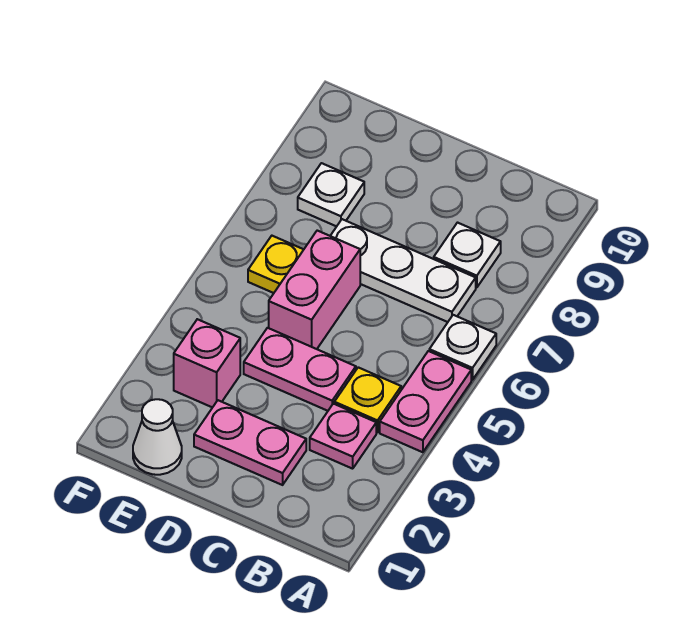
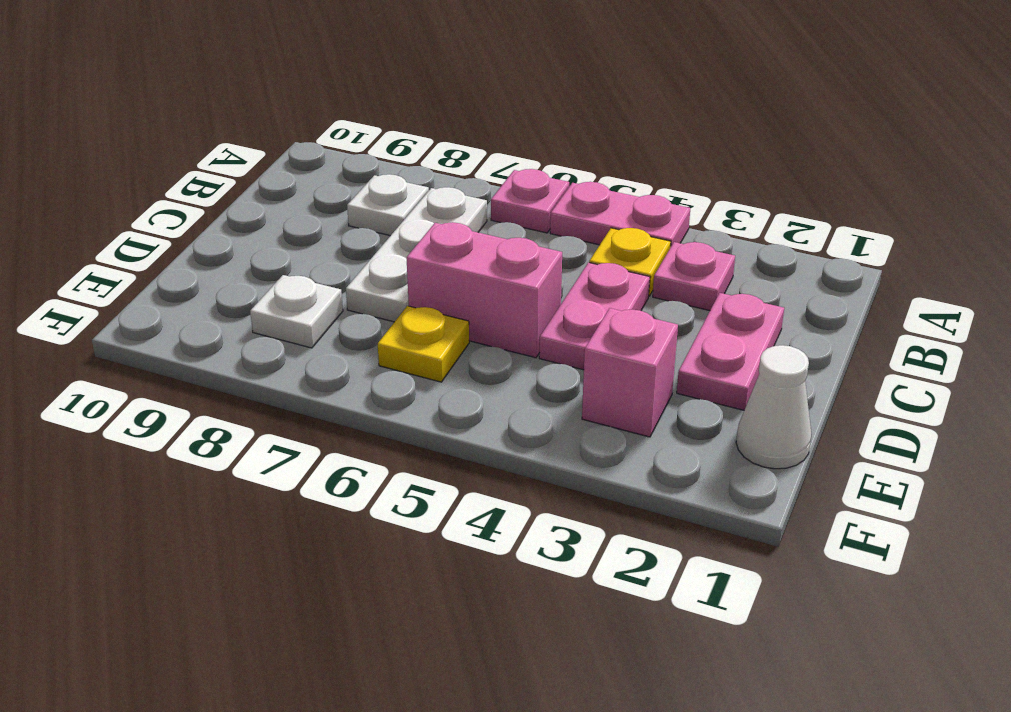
white 1x1 plate [429,315,496,380] -> pink 1x1 plate [491,169,569,233]

